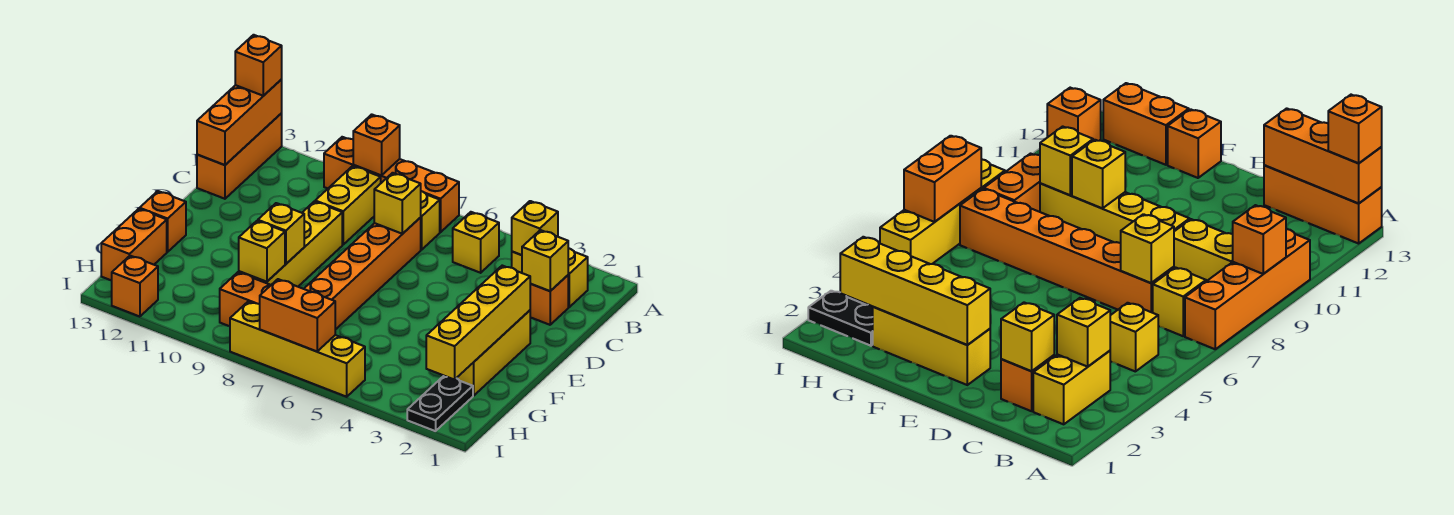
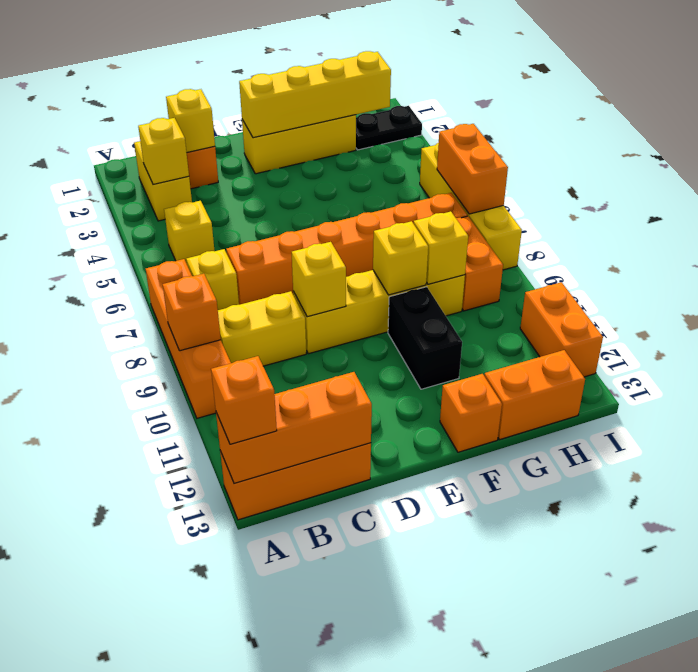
yellow 1x1 brick [374,173,421,234] -> yellow 1x1 brick moved to [292,242,346,317]
none -> black 1x2 brick [388,287,462,389]
orange 1x1 brick [112,256,158,317] -> orange 1x2 brick [520,282,603,377]

